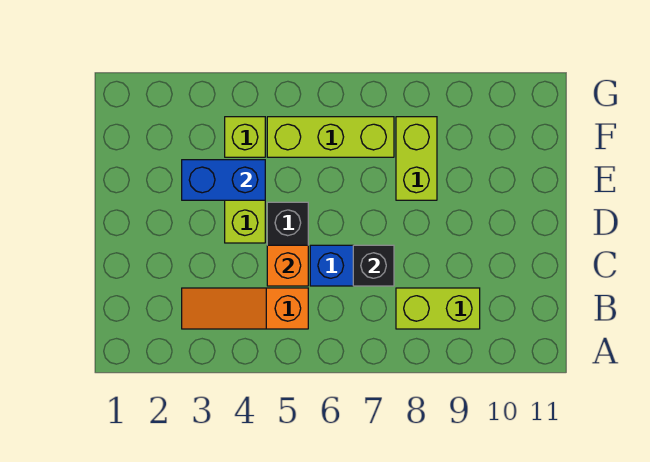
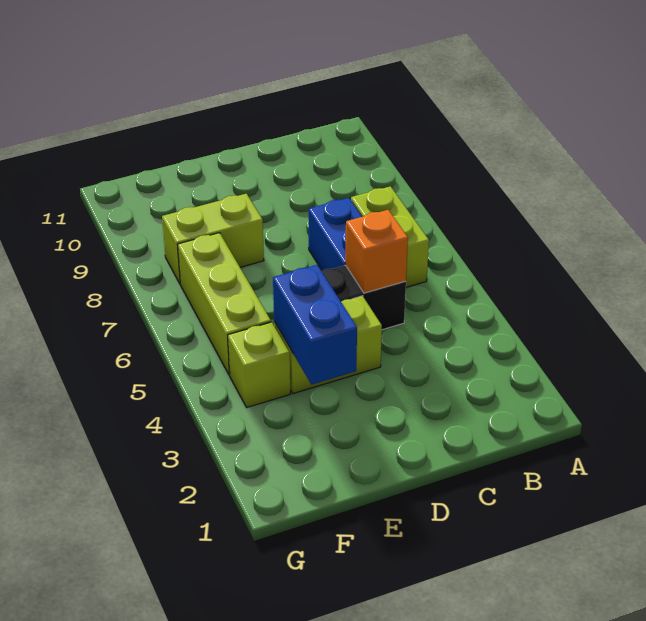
orange 1x3 slope [182,288,308,329] -> none
lime 1x2 brick [396,288,480,329] -> lime 1x2 brick moved to [351,186,429,287]
black 1x1 brick [353,245,394,286] -> none

